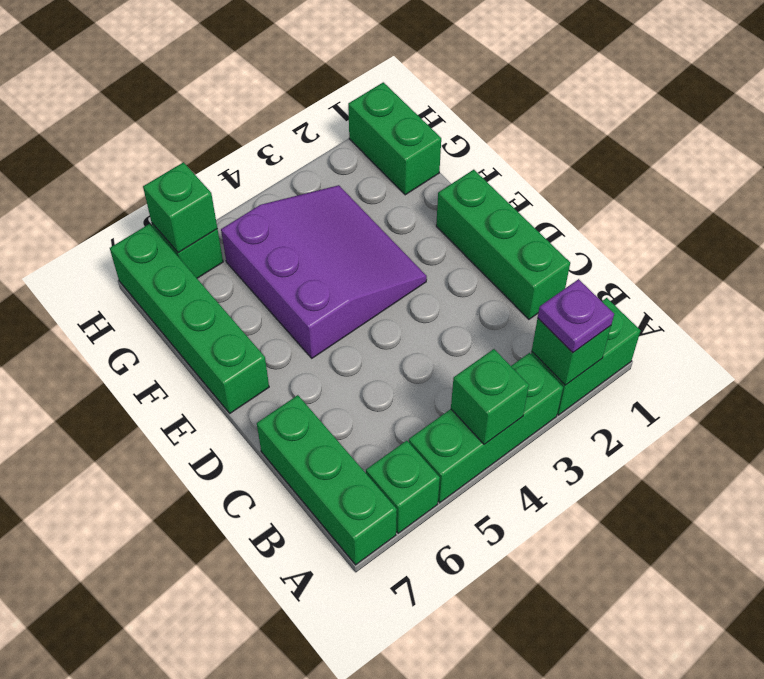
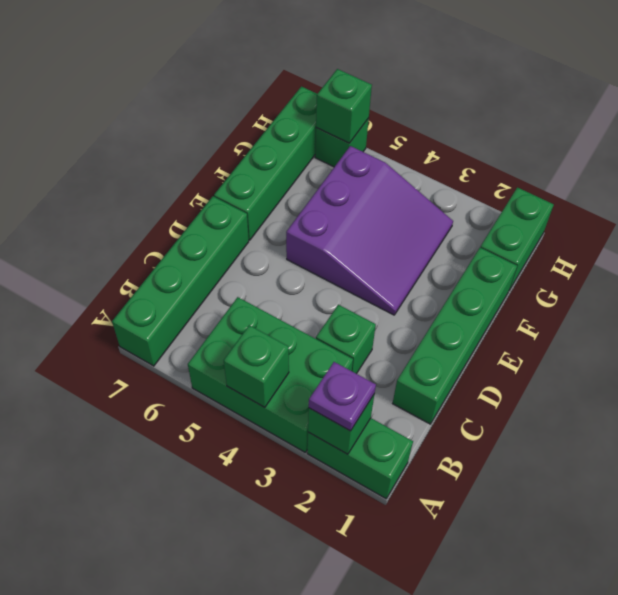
green 1x3 brick [409,353,563,503] -> green 2x3 brick [188,297,353,452]
green 1x1 brick [366,441,440,533] -> green 1x1 brick moved to [316,305,376,374]
green 1x3 brick [257,395,397,565] -> green 1x4 brick [112,196,249,366]
green 1x3 brick [436,170,570,319] -> green 1x4 brick [393,248,517,424]

